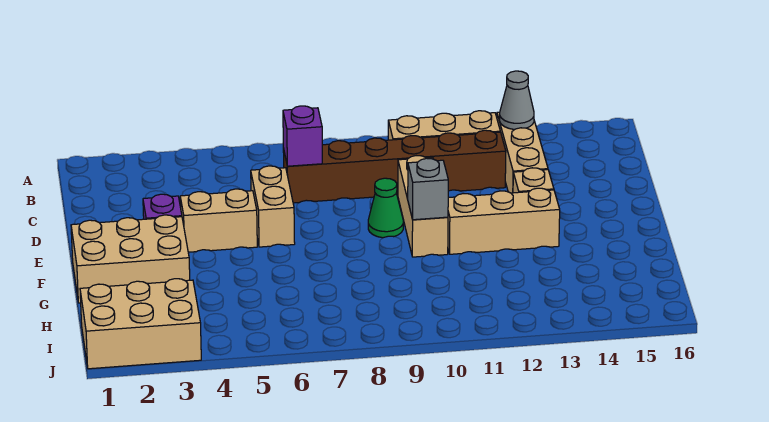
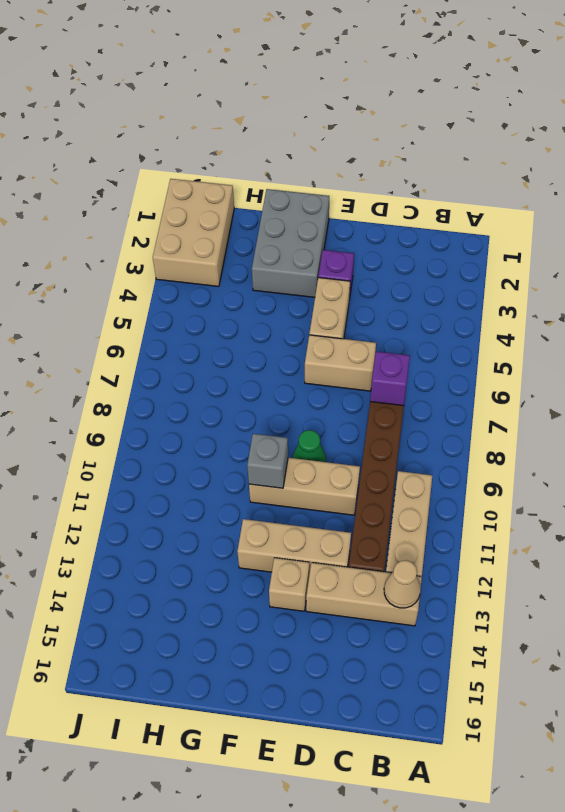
grey 1x1 cone [500,71,534,129] -> tan 1x1 cone [384,560,421,608]
tan 2x3 brick [71,215,190,303] -> grey 2x3 brick [252,189,329,297]
tan 1x3 brick [448,188,560,254] -> tan 1x3 brick turned to [237,519,351,574]

